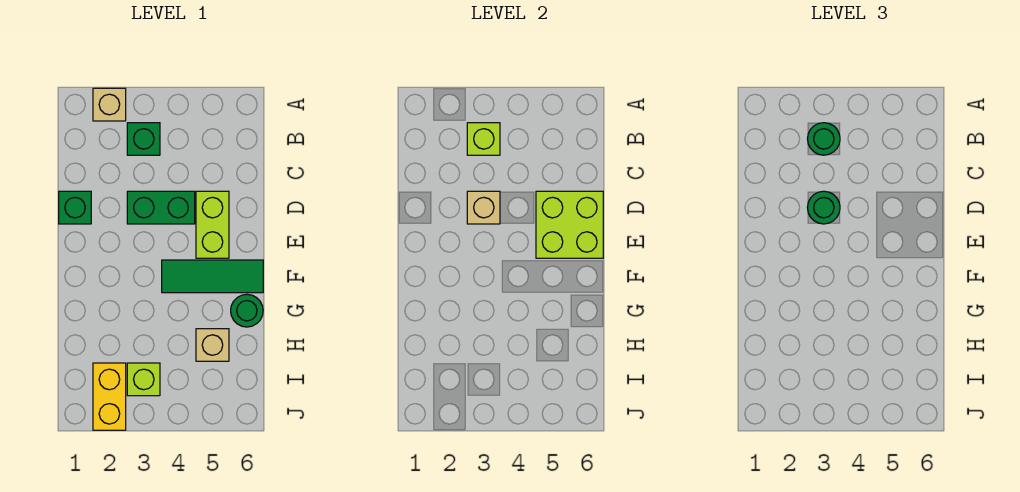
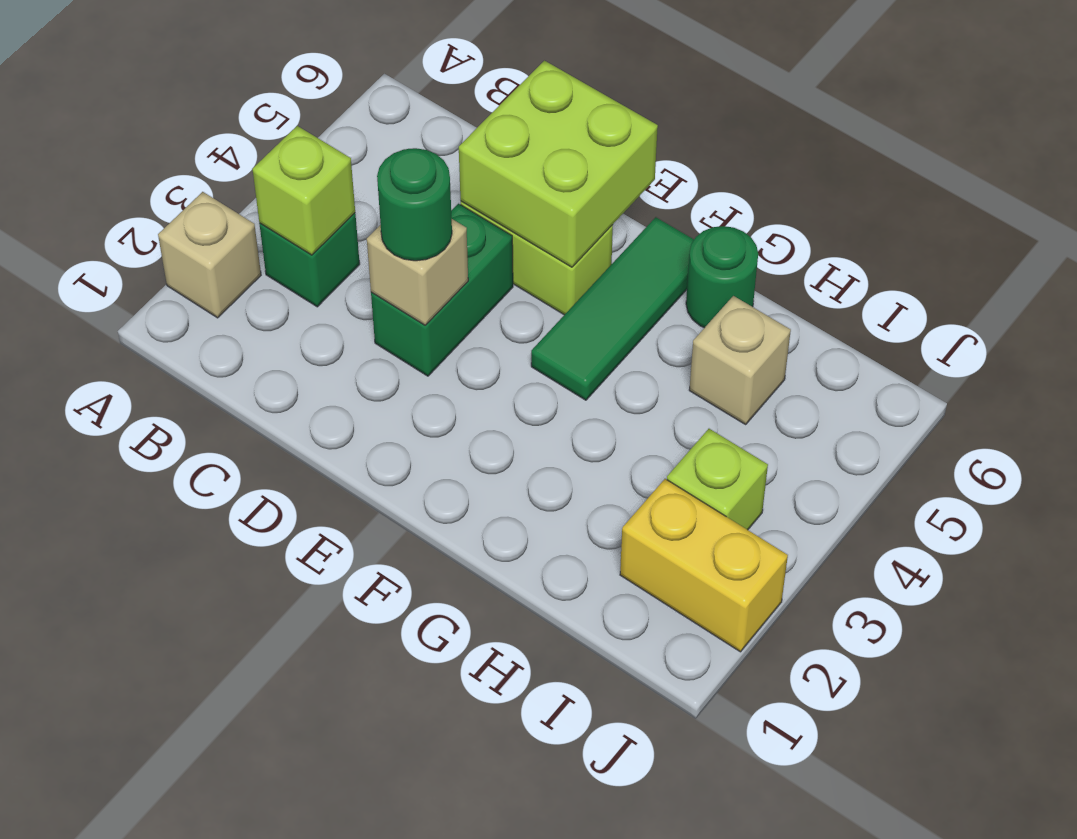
green 1x1 round brick [808,123,840,155] -> none
green 1x1 brick [59,191,91,224] -> none

